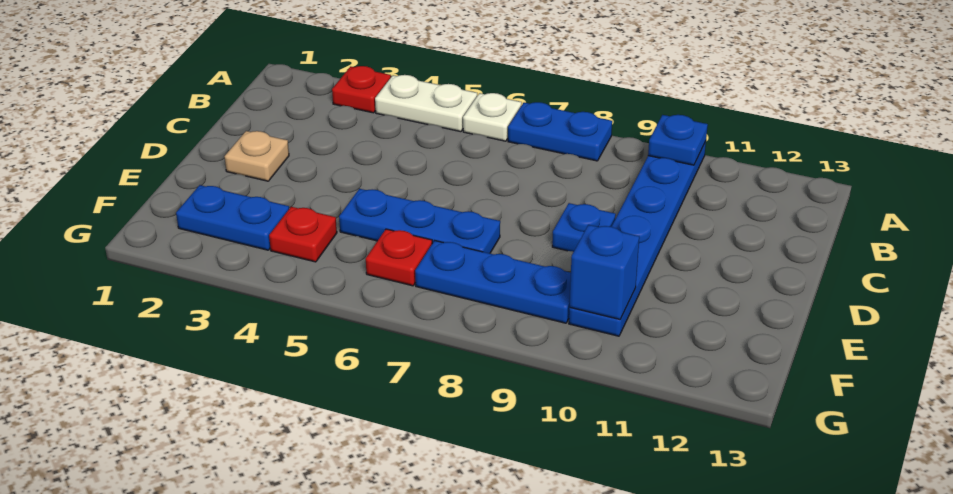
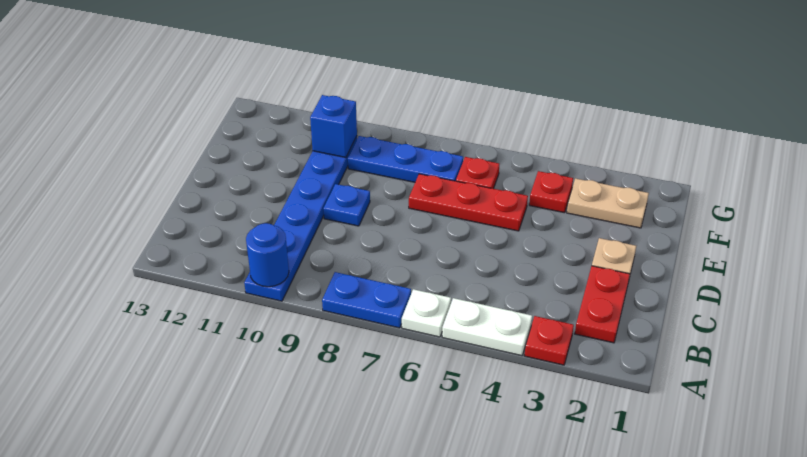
blue 1x1 plate [648,115,708,165] -> blue 1x1 round brick [246,223,289,287]
none -> red 1x2 plate [575,266,630,343]
blue 1x3 plate [339,189,500,253] -> red 1x3 plate [409,174,528,231]
blue 1x2 plate [176,185,289,250] -> tan 1x2 plate [567,178,649,228]

